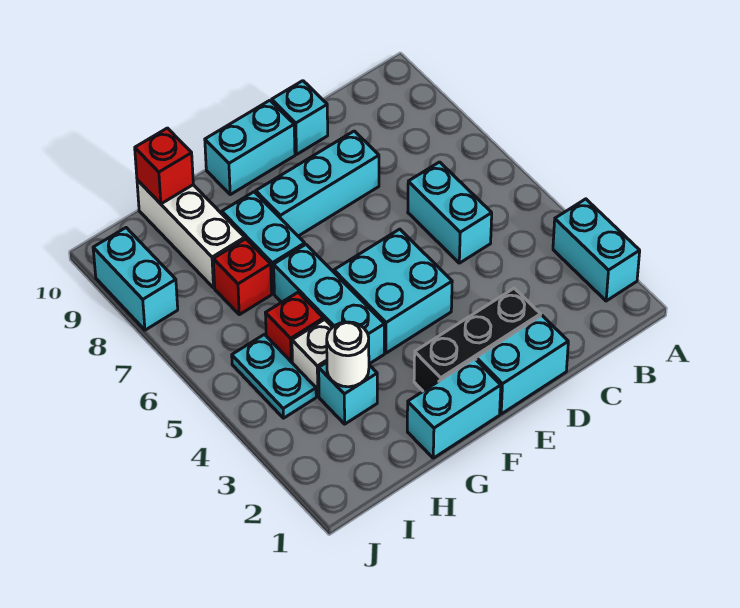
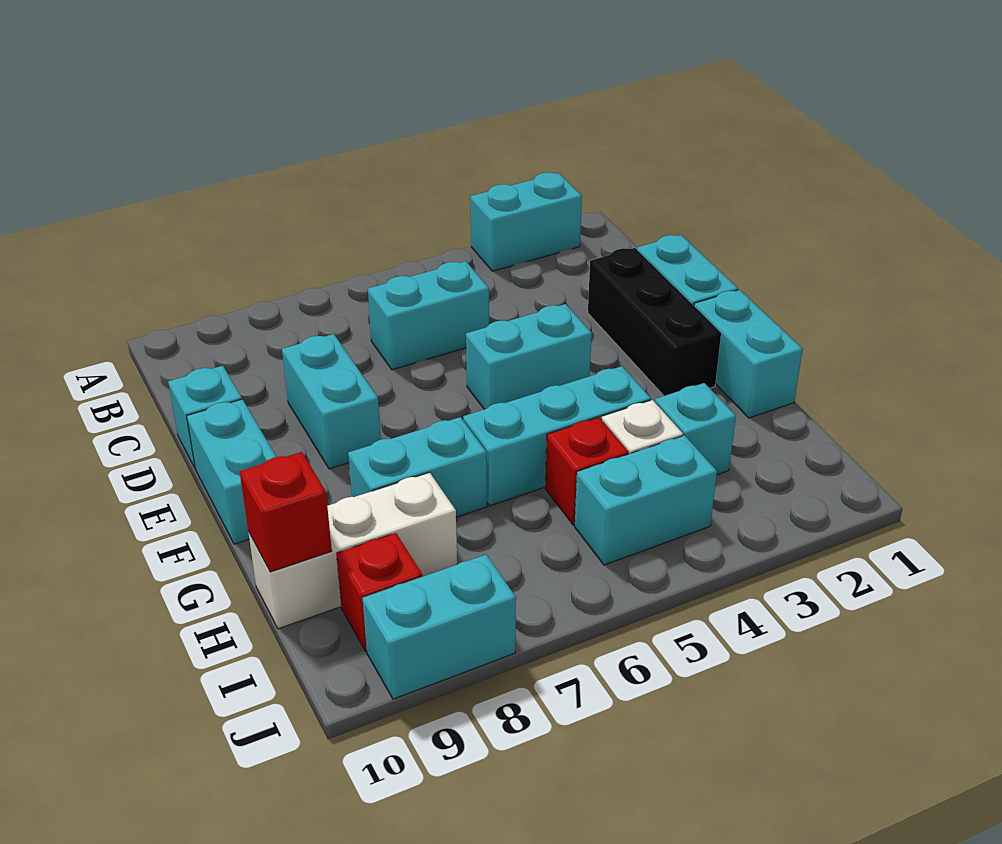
cyan 1x3 brick [256,131,379,236] -> cyan 1x2 brick [282,334,381,469]
cyan 2x2 brick [334,229,452,353] -> cyan 1x2 brick [466,304,592,409]
white 1x1 round brick [327,322,369,387] -> none
red 1x1 brick [213,239,272,315] -> red 1x1 brick moved to [336,533,423,652]
cyan 1x2 plate [232,334,316,418] -> cyan 1x2 brick [575,435,717,565]

